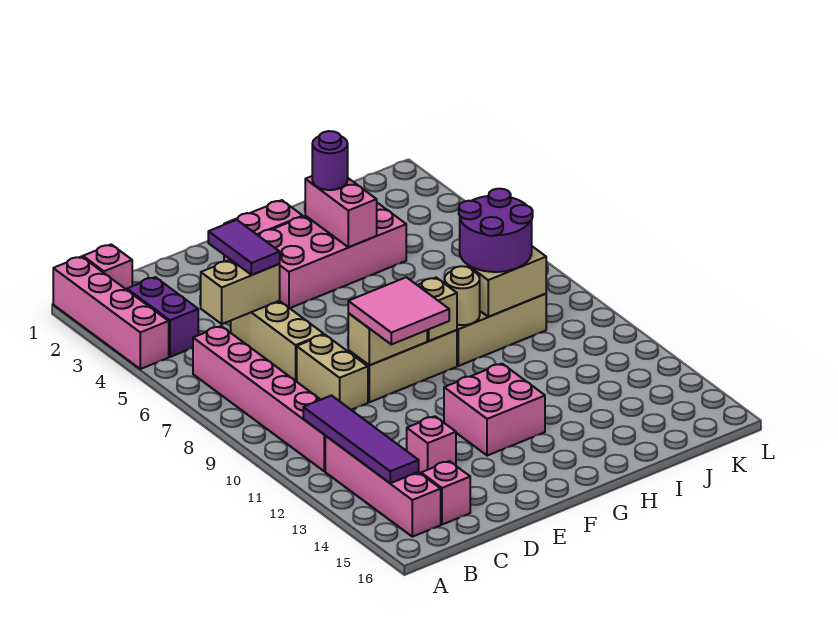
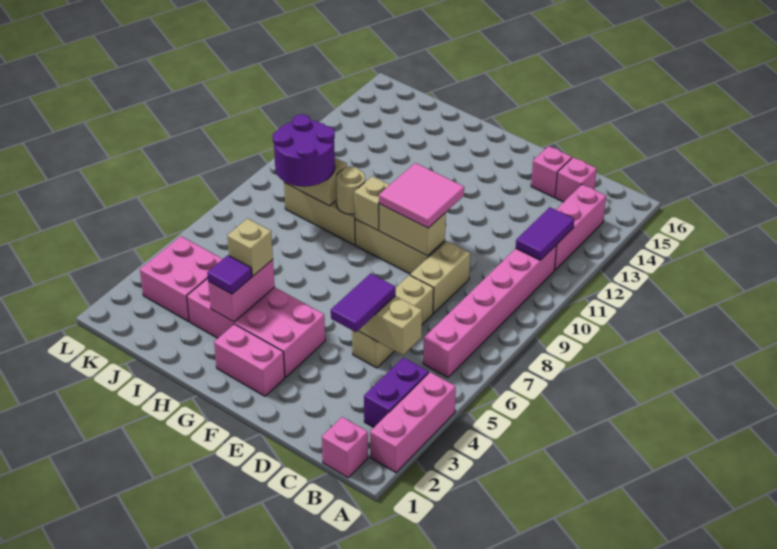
pink 1x4 brick [53,257,169,369] -> pink 1x3 brick [370,372,456,473]
purple 1x4 tile [303,396,419,483] -> purple 1x2 tile [516,207,574,260]
pink 1x4 brick [325,436,441,537] -> pink 1x3 brick [554,184,606,270]
pink 1x1 brick [407,416,456,474] -> pink 1x1 brick moved to [531,146,572,197]
pink 2x2 brick [444,364,545,456] -> pink 2x2 brick moved to [140,236,222,322]
purple 1x1 round brick [312,131,348,190] -> purple 1x1 tile [207,255,252,294]
none -> tan 1x1 brick [227,219,273,276]

